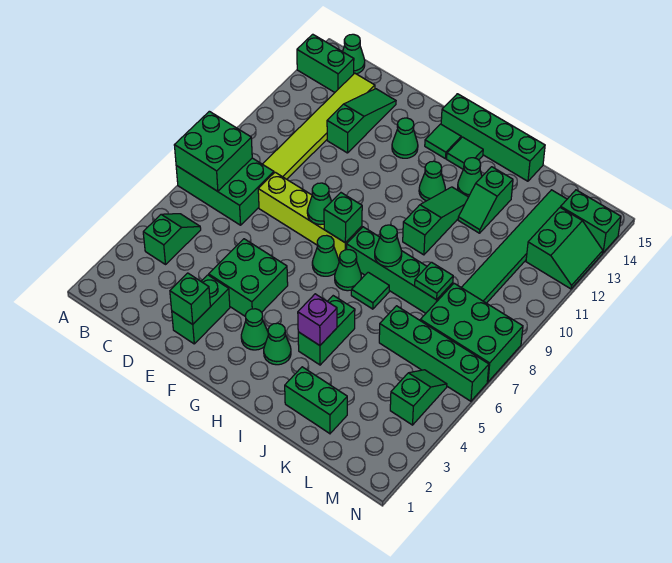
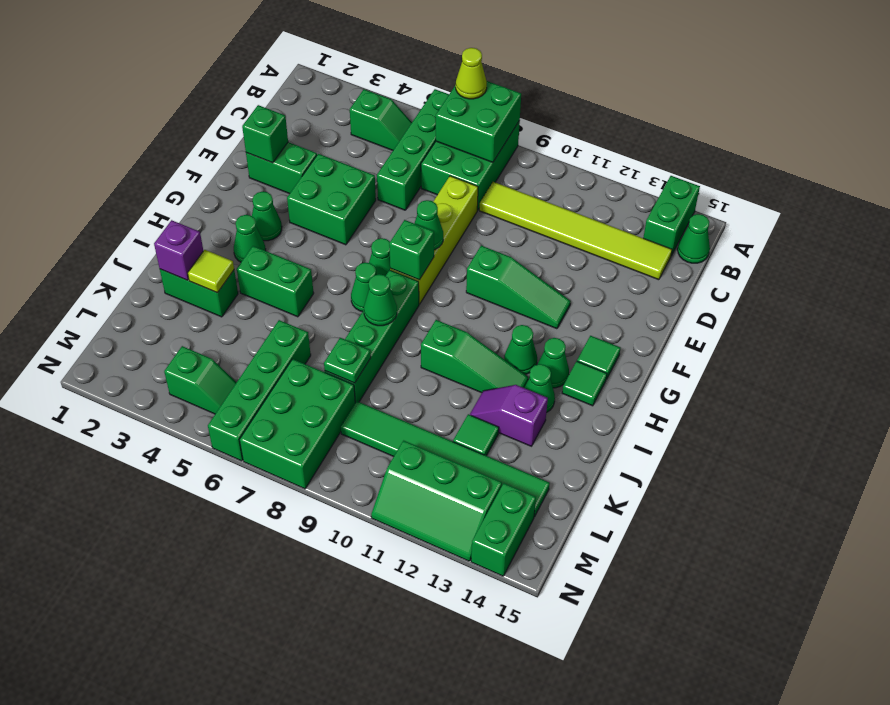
none -> lime 1x1 cone [456,48,487,99]
green 1x3 slope [327,89,396,153] -> green 1x3 slope moved to [466,246,571,329]
green 1x1 cone [392,118,418,158] -> green 1x1 cone moved to [537,338,569,388]
green 1x4 brick [441,94,545,181] -> green 1x4 brick moved to [377,89,449,210]
purple 1x1 brick [298,294,337,346] -> purple 1x1 brick moved to [154,220,203,280]
green 1x1 tile [351,272,389,309] -> green 1x1 tile moved to [453,414,499,456]
green 1x2 brick [285,367,347,434] -> green 1x2 brick turned to [160,269,238,317]
none -> lime 1x1 tile [188,250,234,293]
green 1x2 slope [458,167,513,233] -> purple 1x2 slope [470,385,548,446]
green 2x2 slope [526,207,603,289] -> green 2x3 slope [371,441,502,561]

